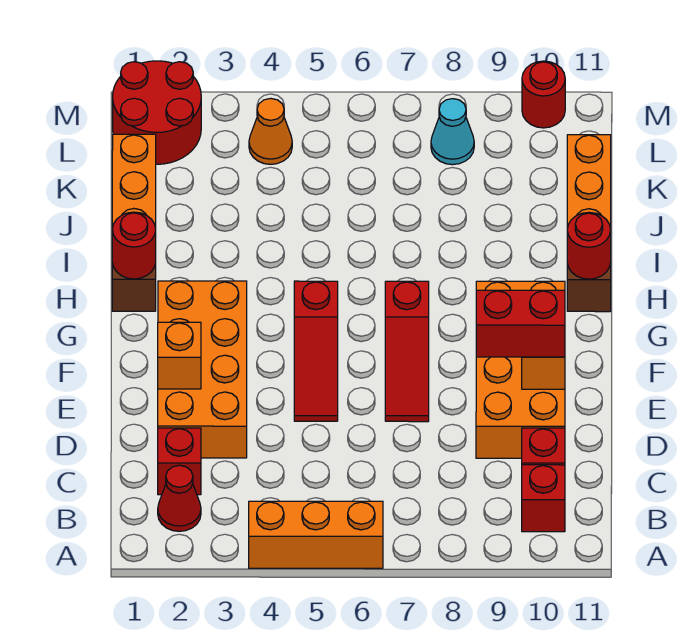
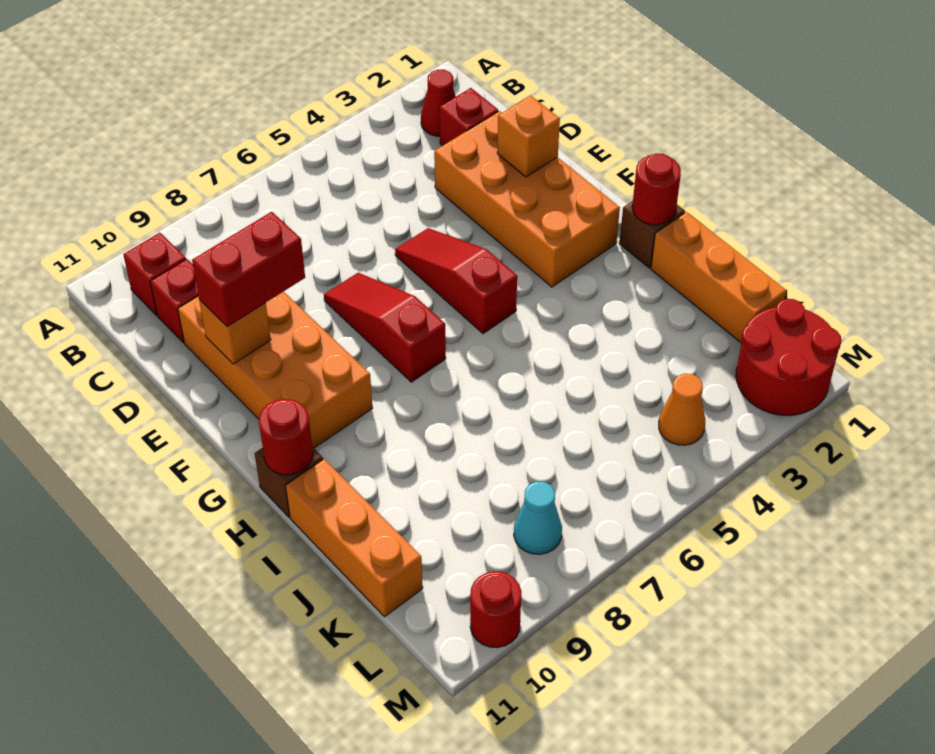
orange 1x3 brick [249,501,383,568] -> none

